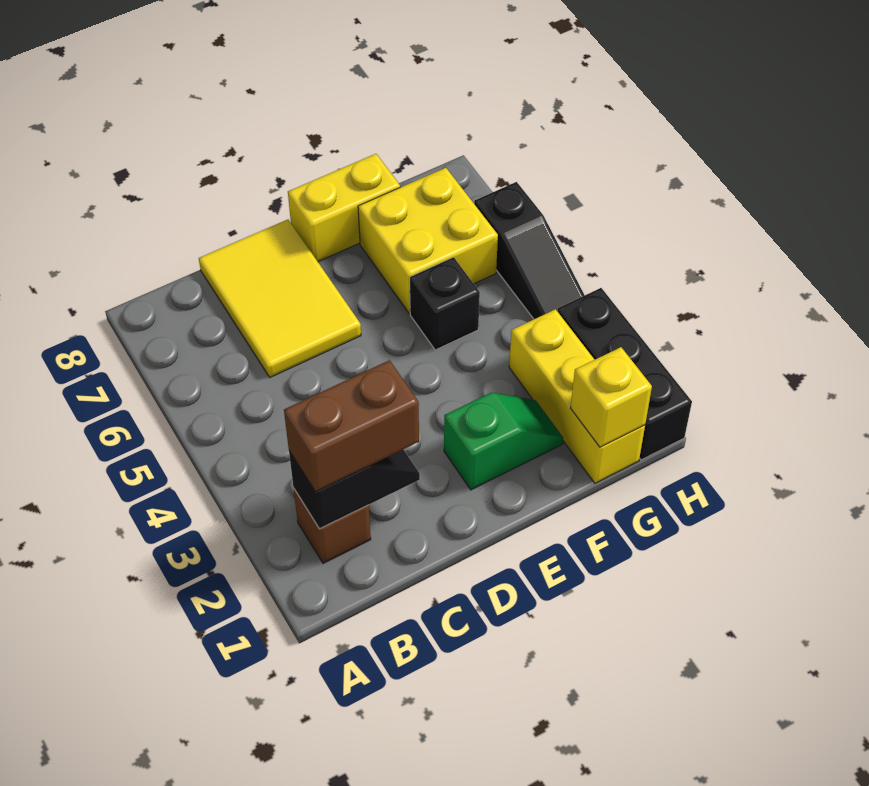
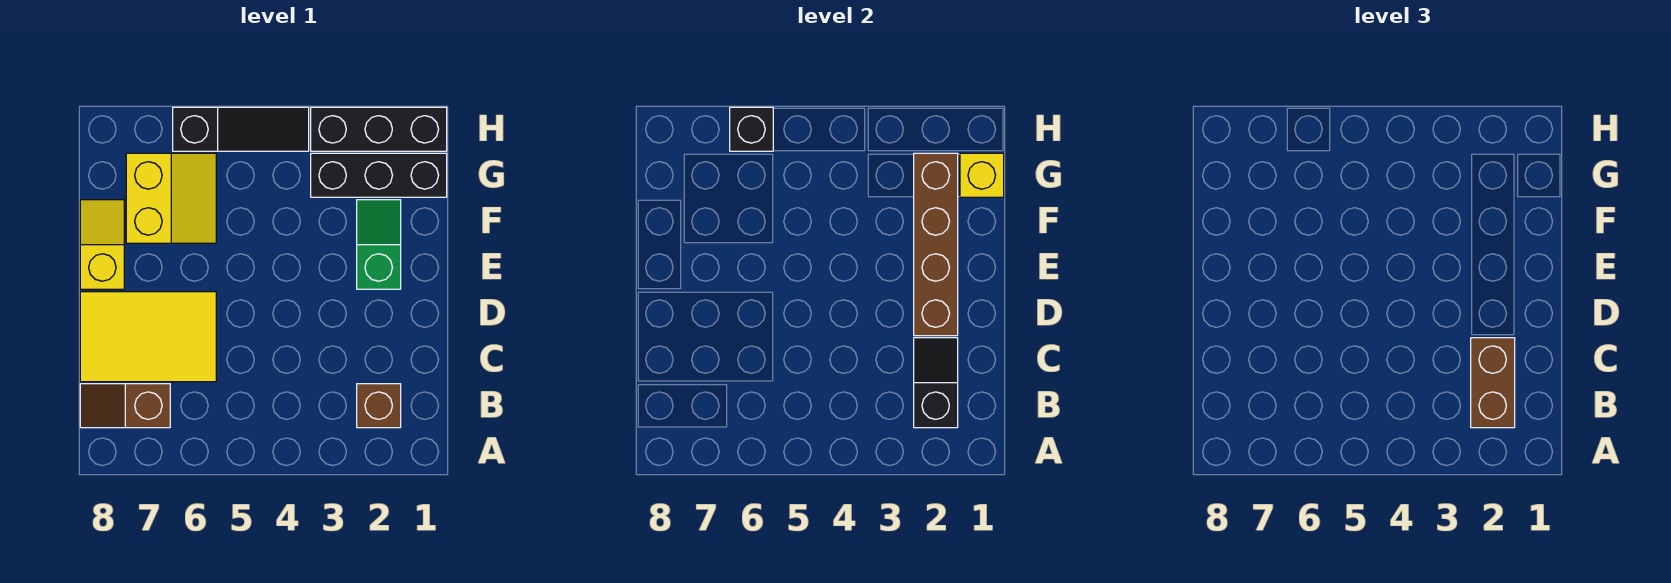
none -> brown 1x2 slope [80,384,170,428]
none -> brown 1x4 brick [914,153,958,336]
yellow 1x2 brick [288,154,400,262] -> yellow 1x2 slope [80,200,124,289]
black 1x1 brick [410,257,480,350] -> black 1x1 brick moved to [730,107,773,151]
yellow 2x2 brick [358,168,498,313] -> yellow 2x2 slope [126,153,216,243]
yellow 1x3 brick [509,309,645,483] -> black 1x3 brick [311,153,447,197]

